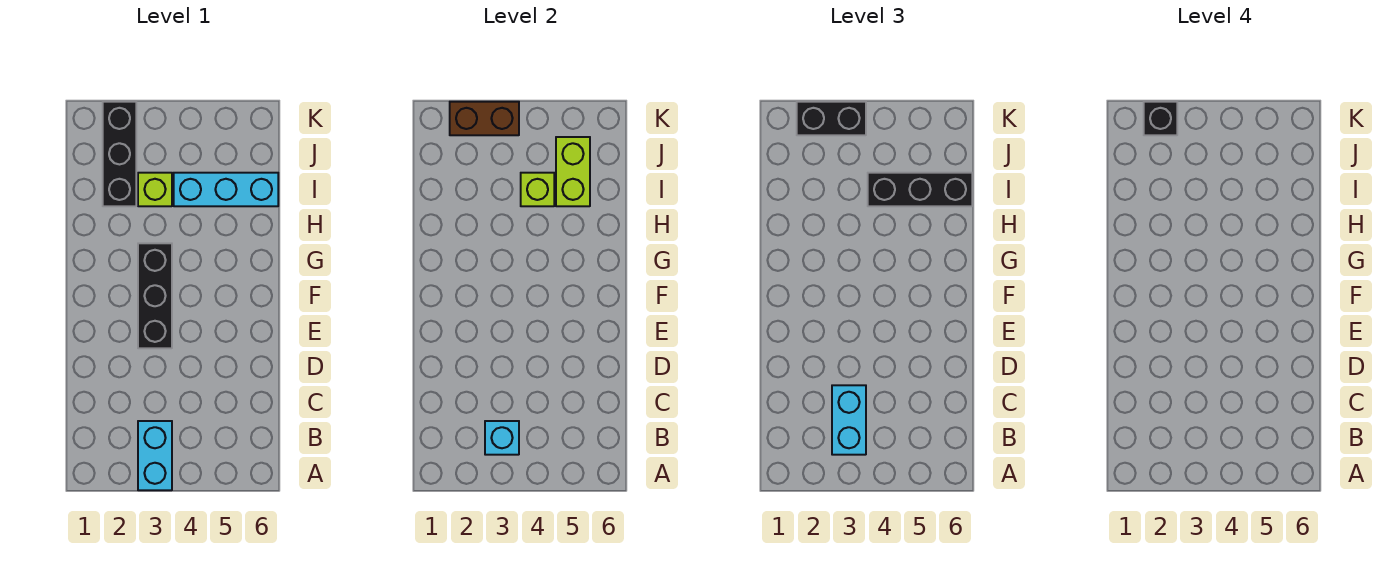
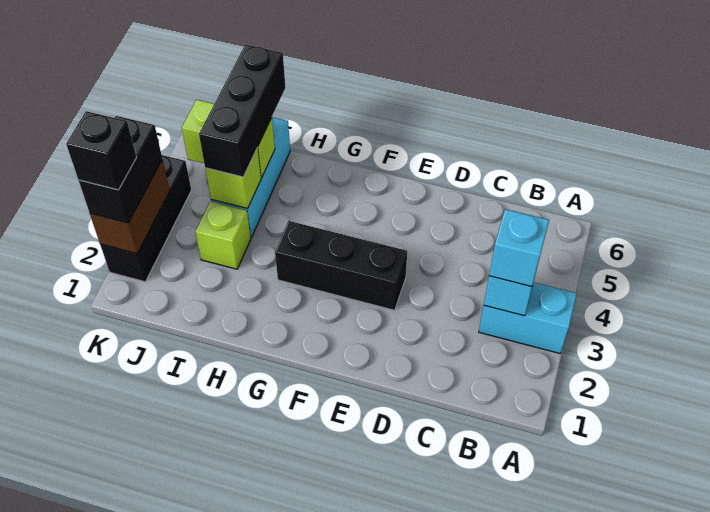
cyan 1x2 brick [832,385,866,455] -> cyan 1x1 brick [489,209,549,287]
black 1x3 brick [103,102,136,206] -> black 1x3 brick turned to [100,155,191,282]

